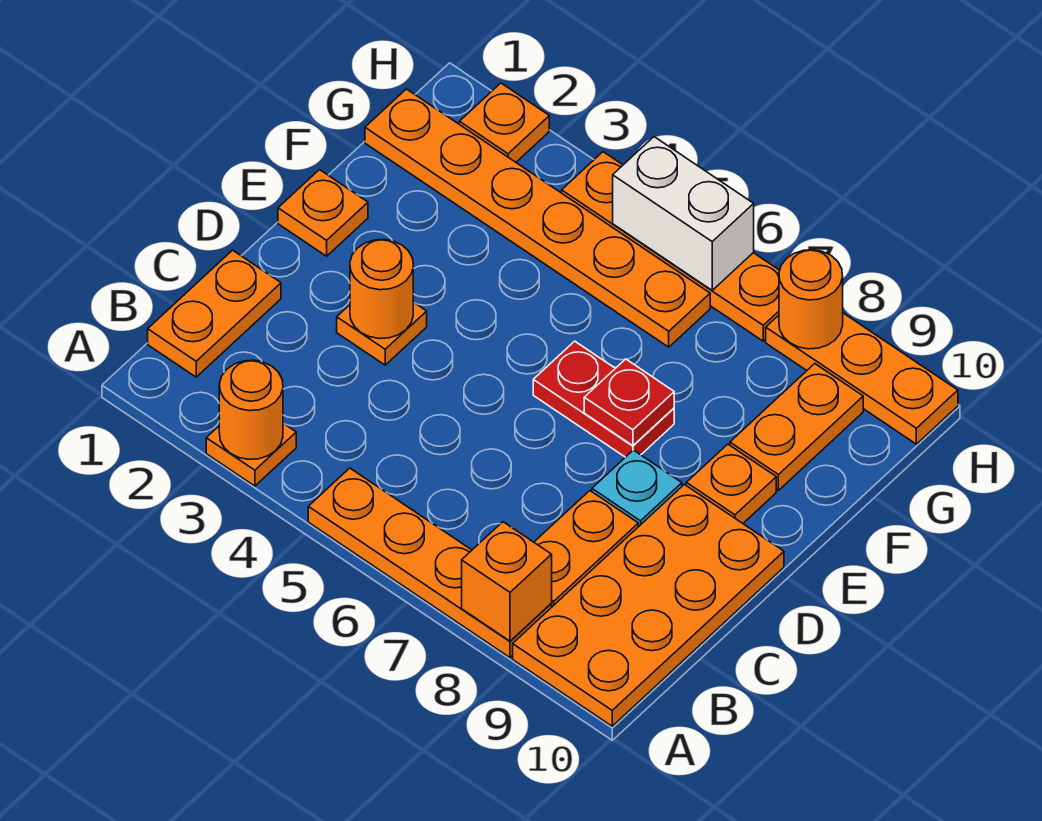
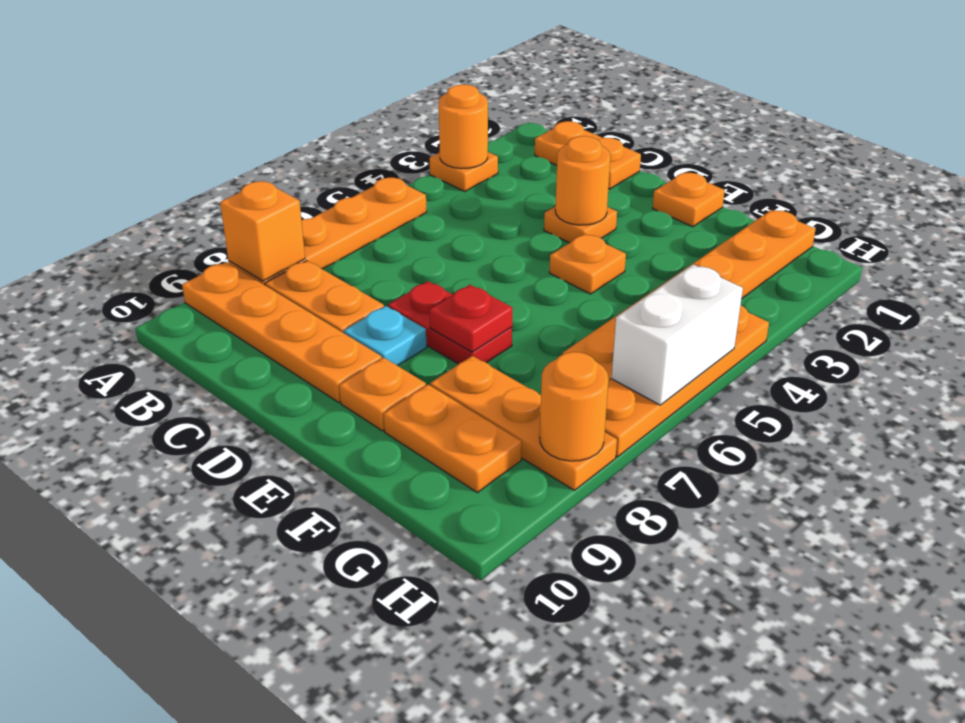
orange 2x4 plate [513,484,784,726] -> orange 1x4 plate [182,262,382,402]
red 1x2 plate [533,341,674,457] -> red 1x2 plate turned to [388,281,512,364]
orange 1x1 plate [459,83,549,162] -> orange 1x1 plate moved to [549,234,626,294]
orange 1x3 plate [766,313,958,444] -> orange 1x3 plate turned to [430,356,617,490]

